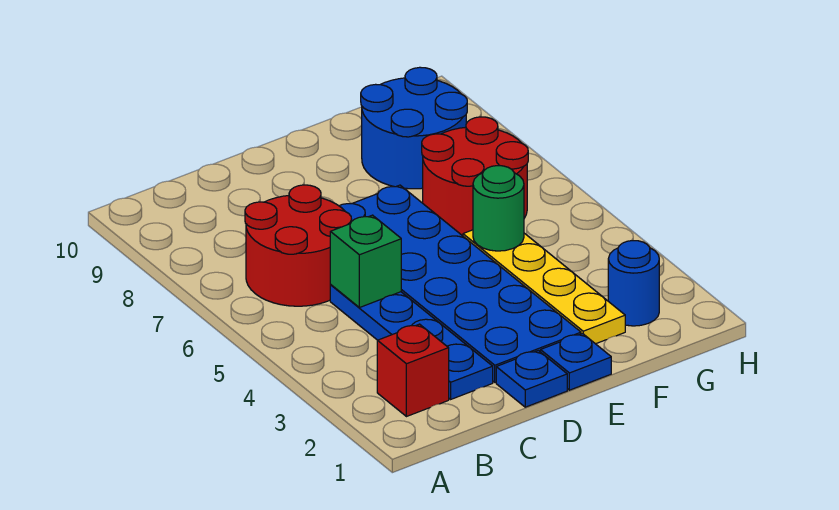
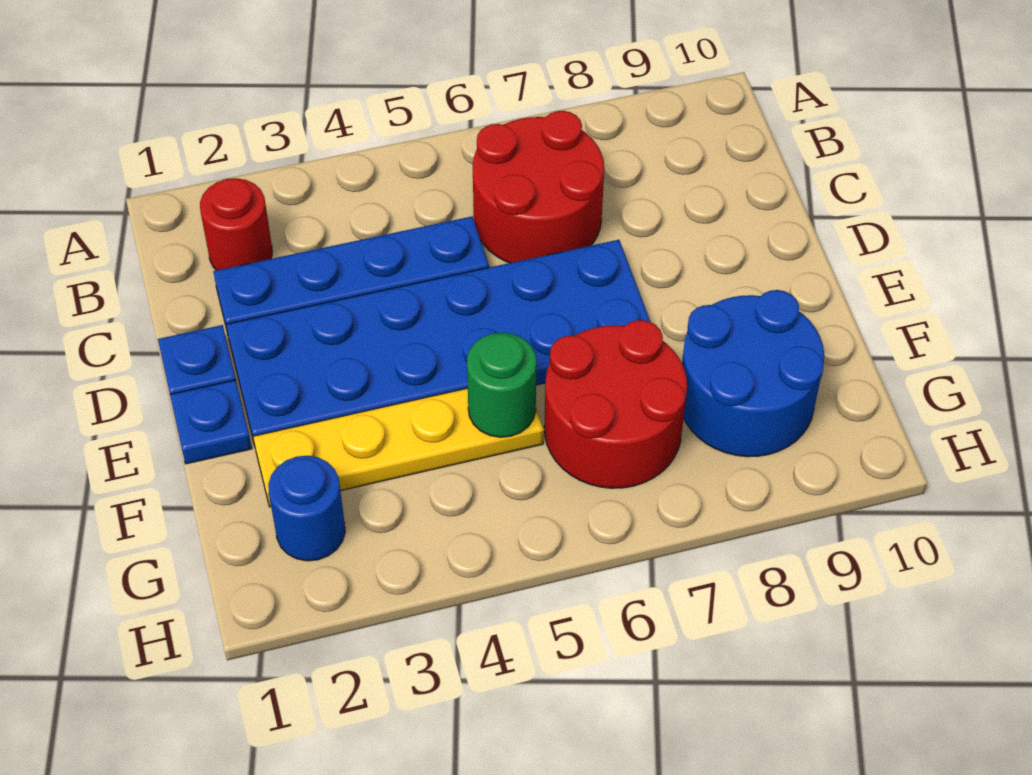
red 1x1 brick [377,324,449,417] -> red 1x1 round brick [200,178,272,270]
green 1x1 brick [330,215,401,308] -> none

